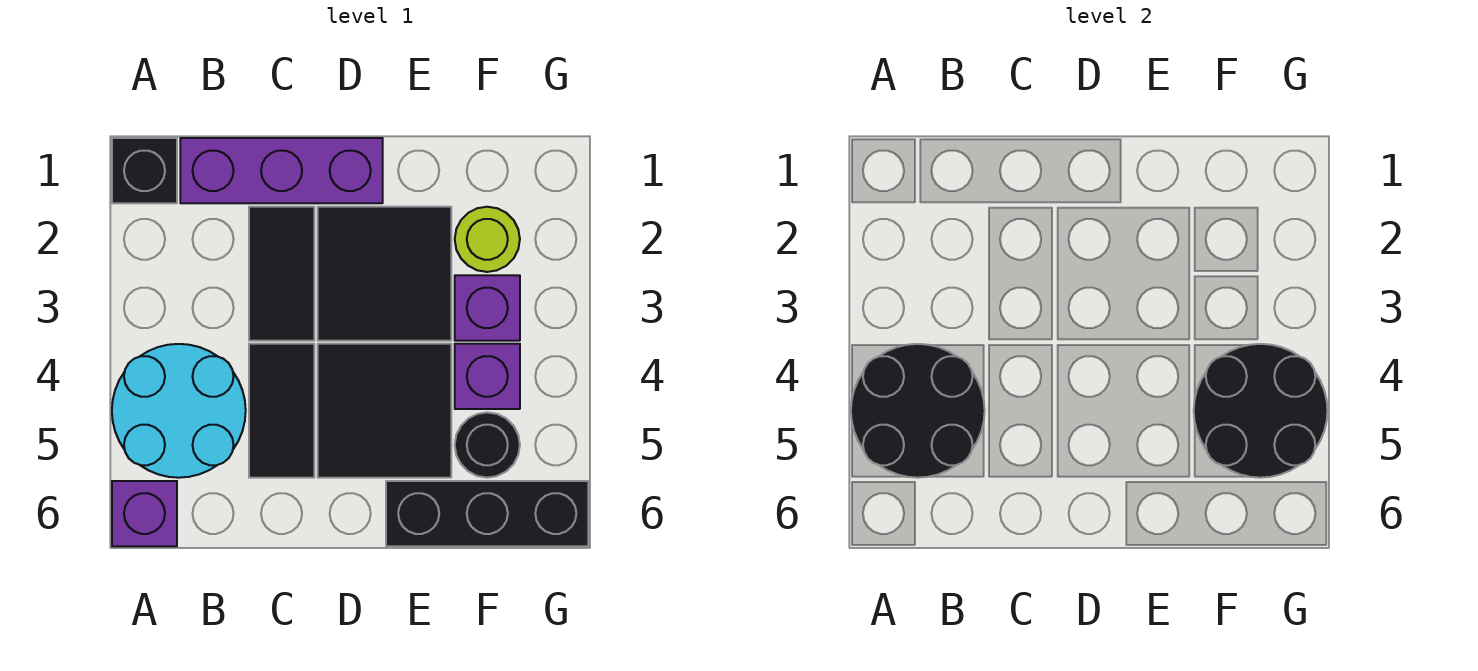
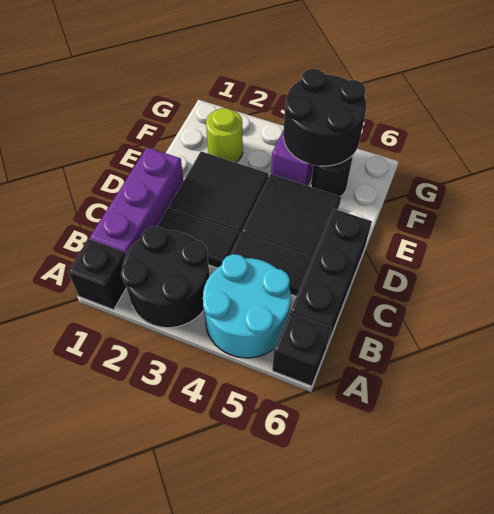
black 2x2 round brick [851,344,985,478] -> black 2x2 round brick moved to [121,226,210,328]
purple 1x1 brick [112,481,177,546] -> black 1x1 brick [272,313,331,386]
black 1x3 brick [386,481,588,546] -> black 1x3 brick moved to [290,209,372,348]
purple 1x1 brick [455,275,520,341] -> none

